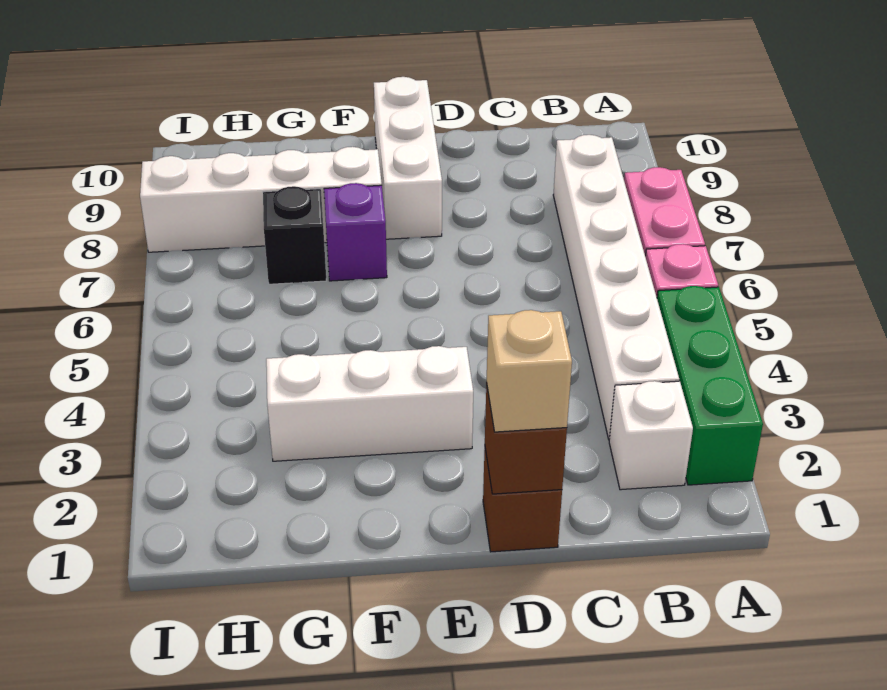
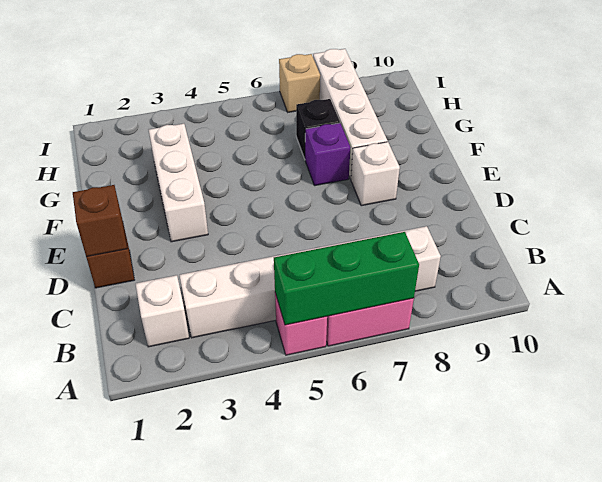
green 1x3 brick [657,286,763,485] -> green 1x3 brick moved to [274,232,419,325]
tan 1x1 brick [487,310,572,432] -> tan 1x1 brick moved to [279,54,320,112]
white 1x3 brick [374,77,442,239] -> white 1x1 brick [351,142,400,206]

